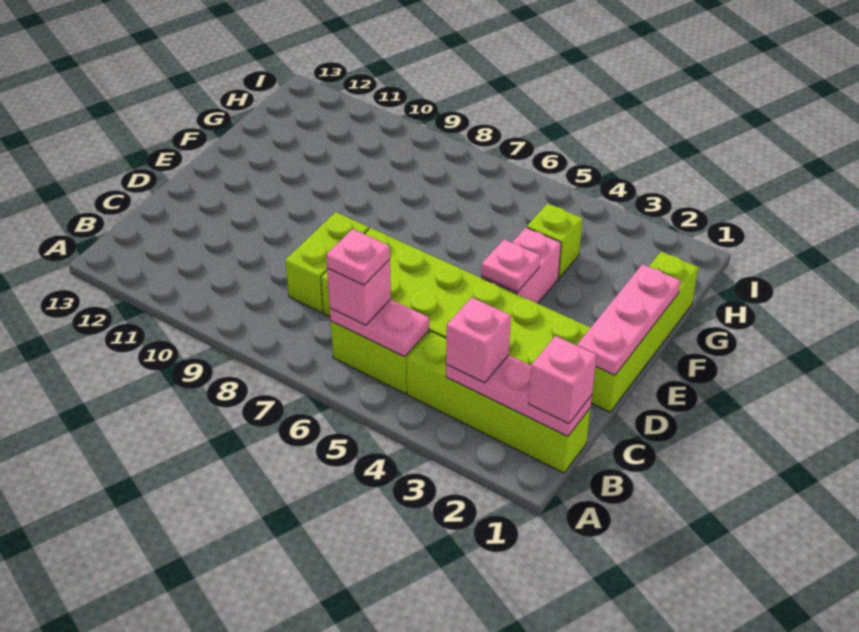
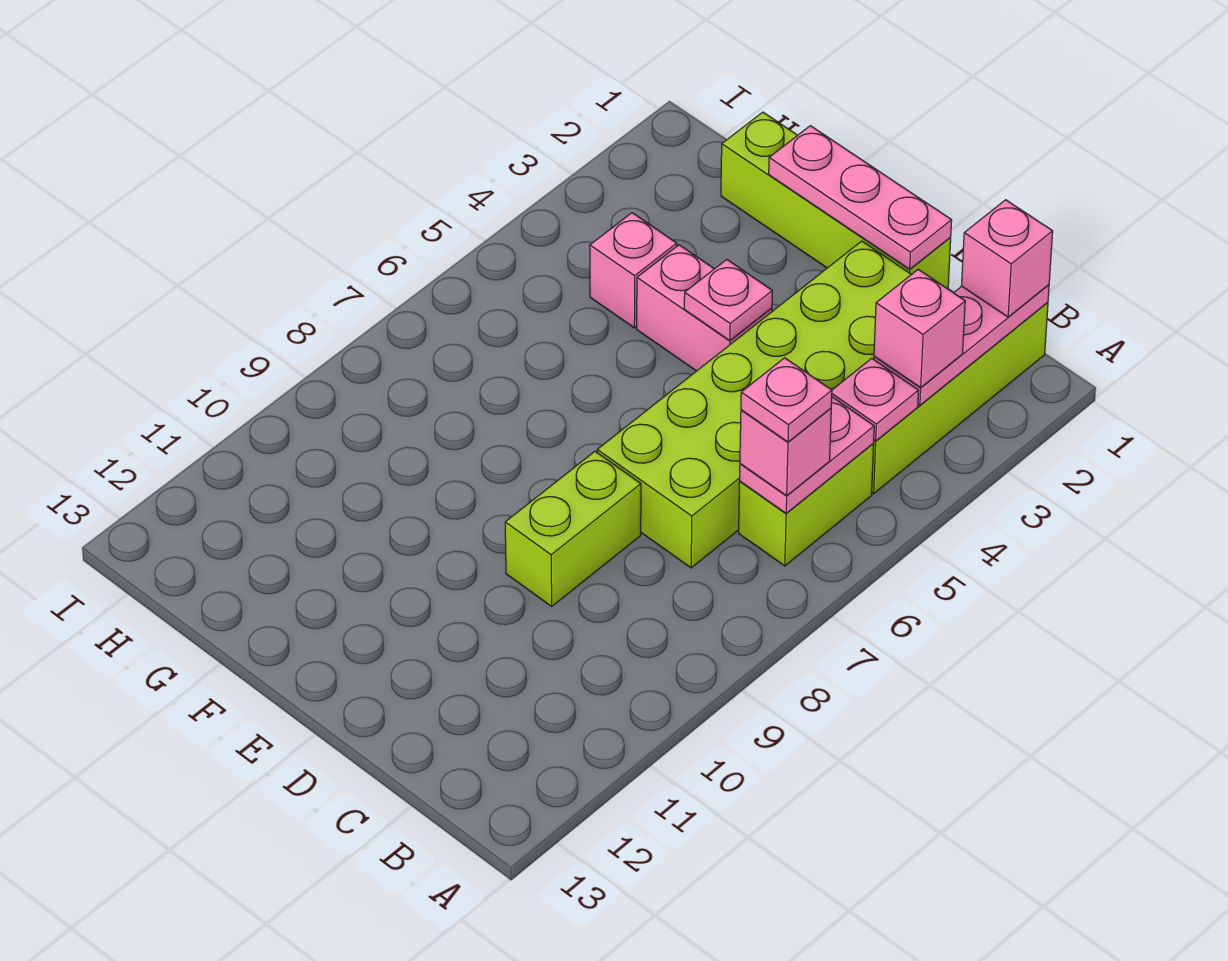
none -> pink 1x1 plate [832,358,919,441]
lime 1x2 brick [285,212,369,313] -> lime 1x2 brick turned to [505,452,641,606]
lime 1x1 brick [527,203,583,278] -> pink 1x1 brick [590,213,677,328]

